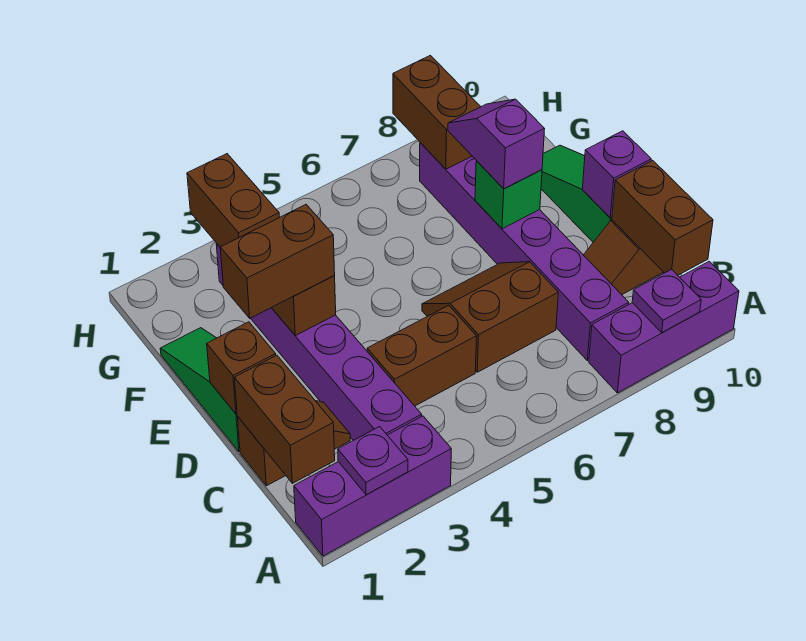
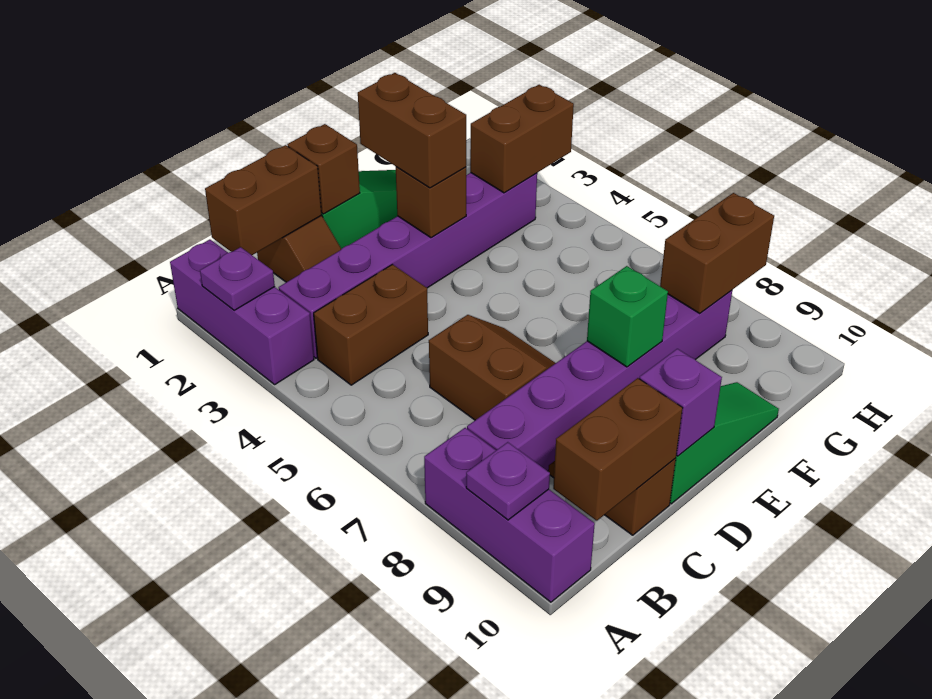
brown 1x2 brick [367,305,477,406] -> brown 1x2 brick turned to [314,264,428,385]
purple 1x2 slope [448,99,544,189] -> none

